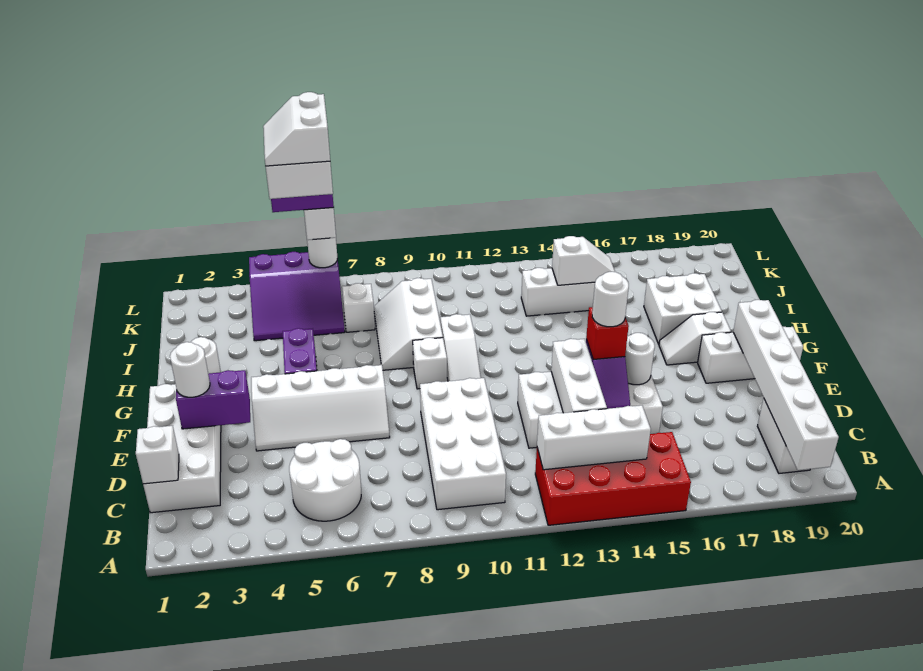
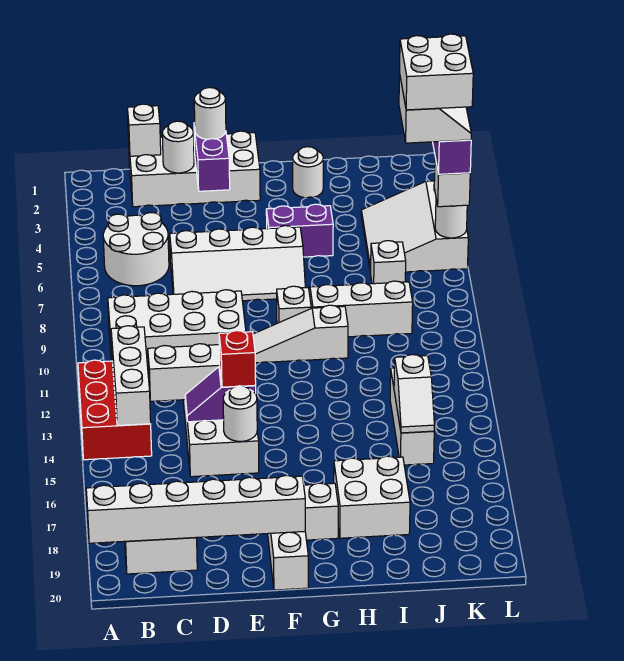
red 2x4 brick [535,432,691,525] -> red 2x3 brick [78,360,152,460]
white 2x4 slope [251,365,390,451] -> white 2x4 slope turned to [170,226,305,301]
white 1x1 round brick [592,272,629,327] -> white 1x1 round brick moved to [162,121,194,173]
purple 3x3 slope [249,252,345,341] -> white 3x3 slope [361,181,468,273]
white 2x2 slope [263,92,330,166] -> white 2x2 brick [400,34,473,110]

